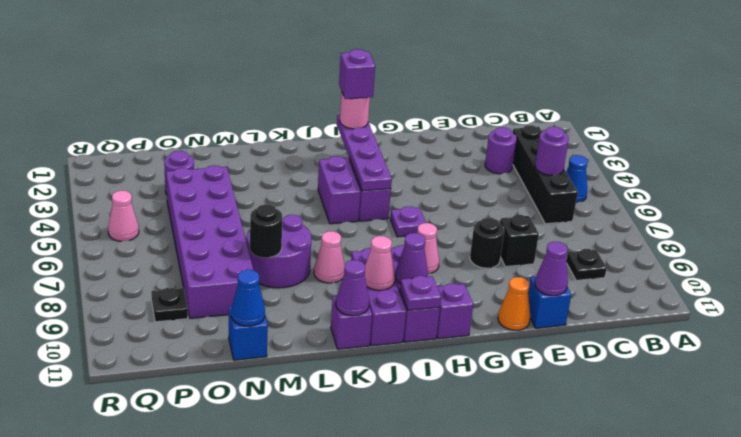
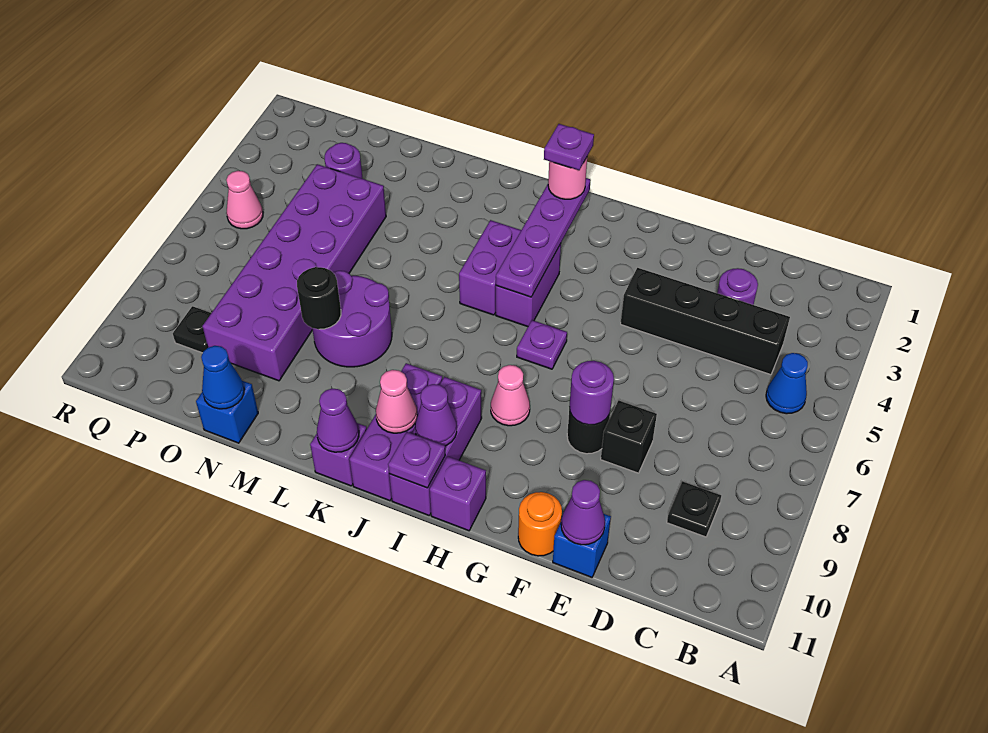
black 1x4 brick [513,125,578,224] -> black 1x4 brick turned to [621,268,790,375]
purple 1x1 round brick [535,127,569,175] -> purple 1x1 round brick moved to [569,361,614,425]
orange 1x1 cone [498,277,530,330] -> orange 1x1 round brick [518,492,562,556]
purple 1x1 brick [339,49,375,99] -> purple 1x1 plate [544,124,594,170]
pink 1x1 cone [314,231,345,283] -> none

